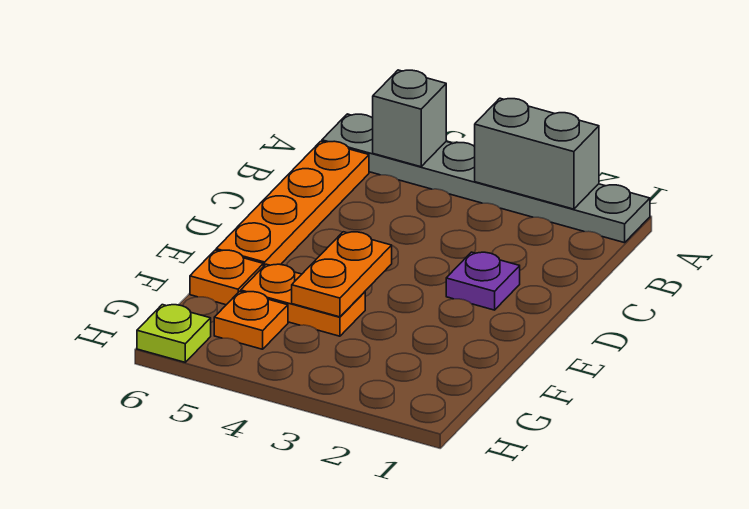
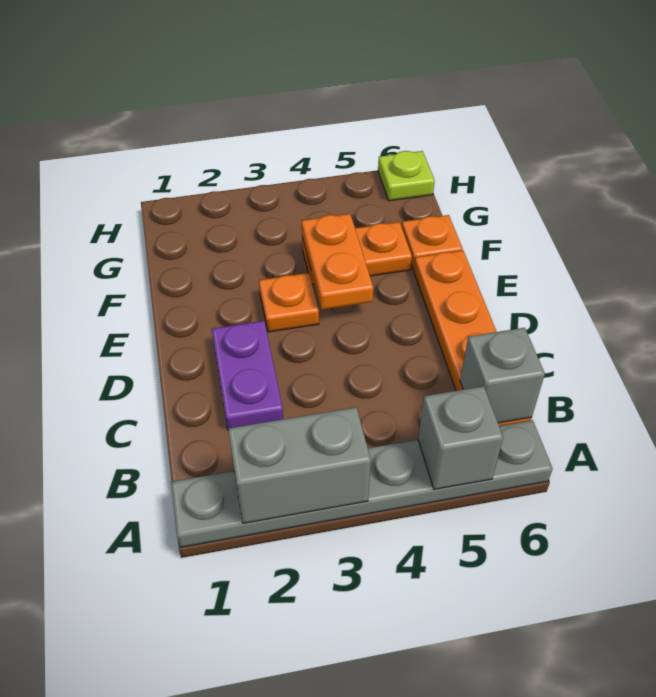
none -> grey 1x1 brick [460,328,545,423]
purple 1x1 plate [446,252,520,310] -> purple 1x2 plate [212,321,283,429]
orange 1x1 plate [214,291,288,349] -> orange 1x1 plate moved to [259,273,319,332]

